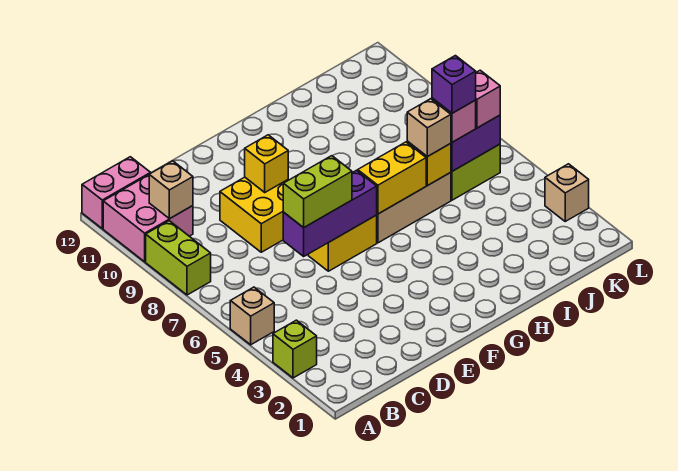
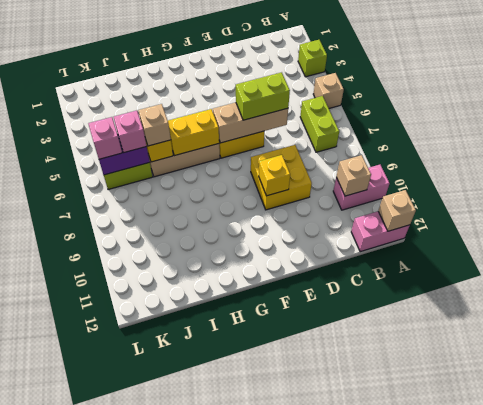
lime 1x2 brick [146,221,211,295] -> lime 1x2 brick moved to [300,96,339,152]
pink 2x2 brick [103,175,193,262] -> pink 1x2 brick [333,165,390,210]
purple 1x3 brick [283,170,377,256] -> tan 1x3 brick [213,103,288,143]
purple 1x1 brick [432,56,476,113] -> none
tan 1x1 brick [545,164,589,221] -> tan 1x1 brick moved to [378,190,416,231]

